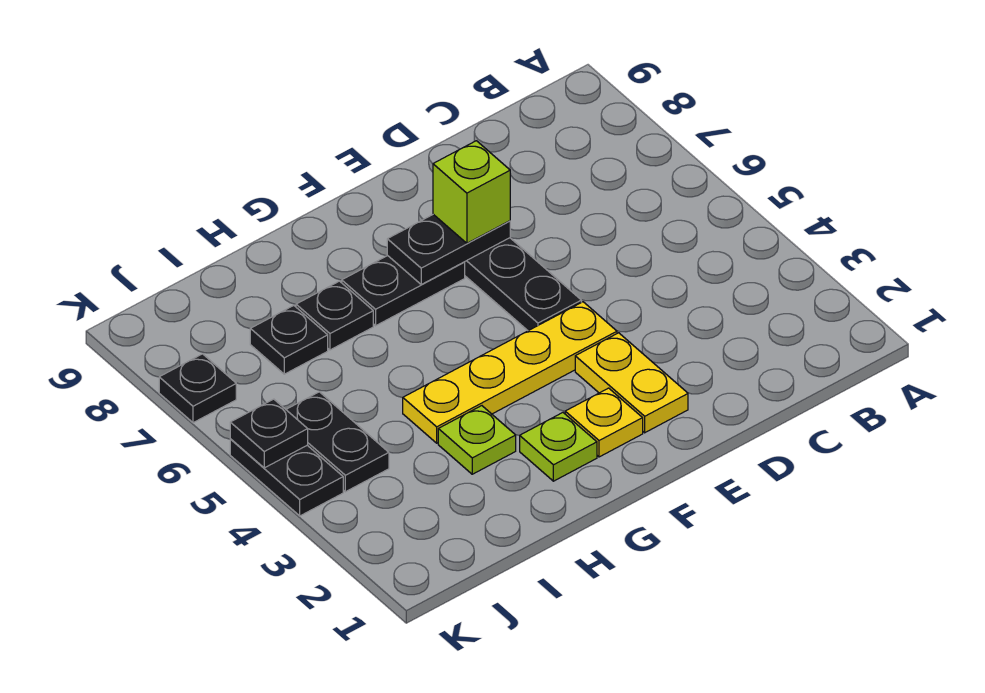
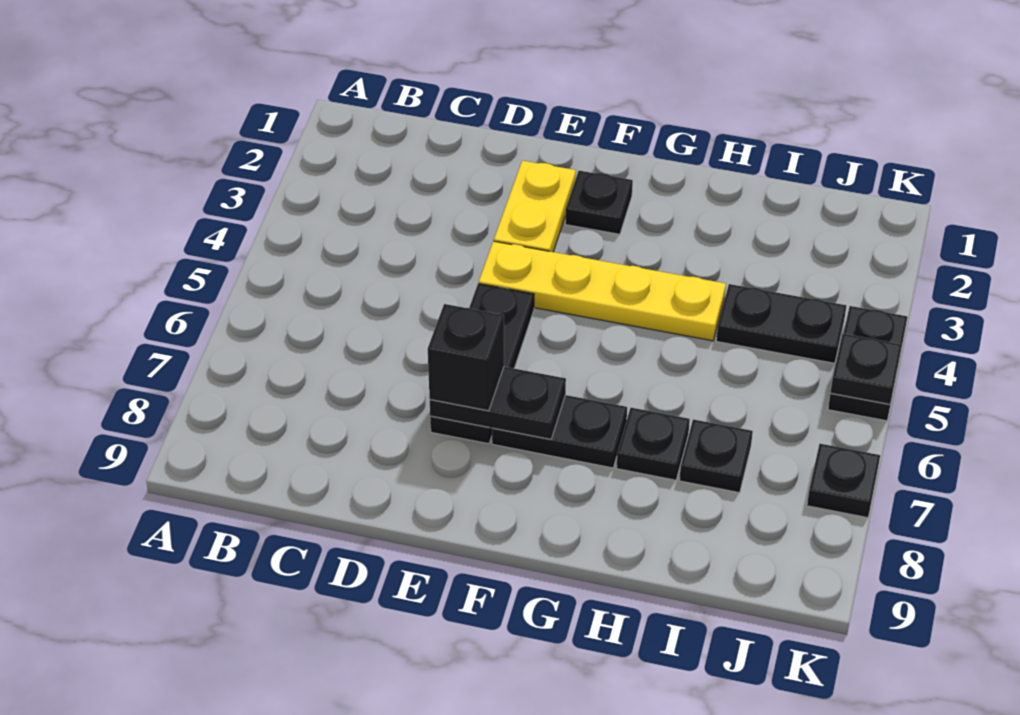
lime 1x1 brick [433,141,510,243] -> black 1x1 brick [428,304,504,411]
yellow 1x1 plate [565,388,643,457] -> black 1x1 plate [565,171,633,234]
lime 1x1 plate [520,413,597,481] -> none
lime 1x1 plate [438,406,516,474] -> none
black 1x2 plate [286,392,389,492] -> black 1x2 plate turned to [716,284,846,363]

